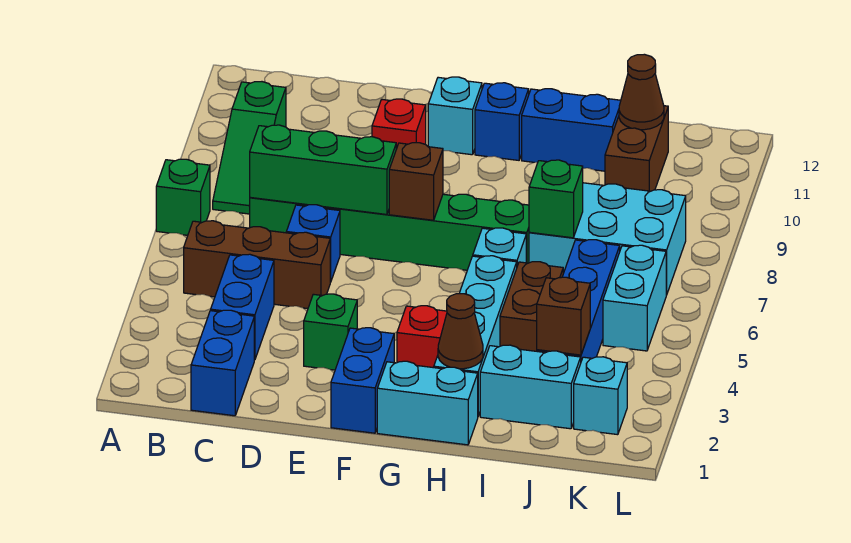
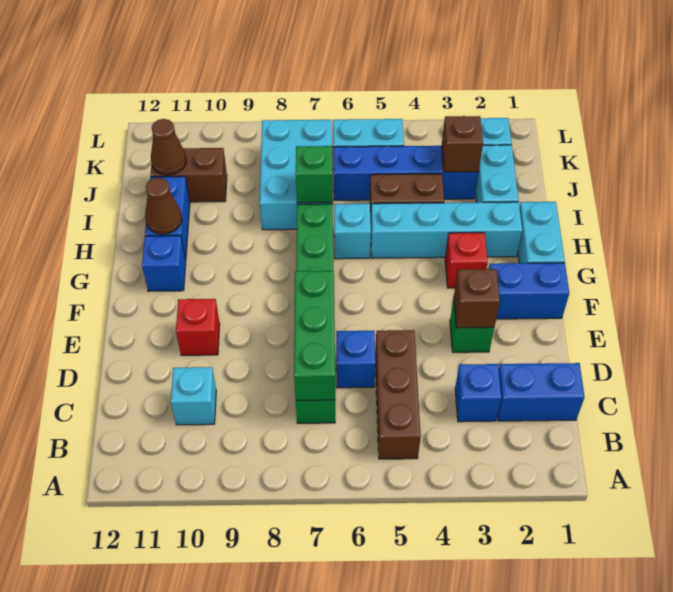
green 1x1 brick [156,159,210,235] -> none
green 1x3 slope [213,82,286,214] -> none
blue 1x2 brick [211,254,274,360] -> blue 1x1 brick [455,364,501,422]
brown 1x1 brick [389,143,443,220] -> brown 1x1 brick moved to [454,269,500,328]
cyan 1x1 brick [428,77,482,155] -> cyan 1x1 brick moved to [171,367,216,425]
brown 1x1 cone [438,294,483,369] -> brown 1x1 cone moved to [145,177,182,234]

